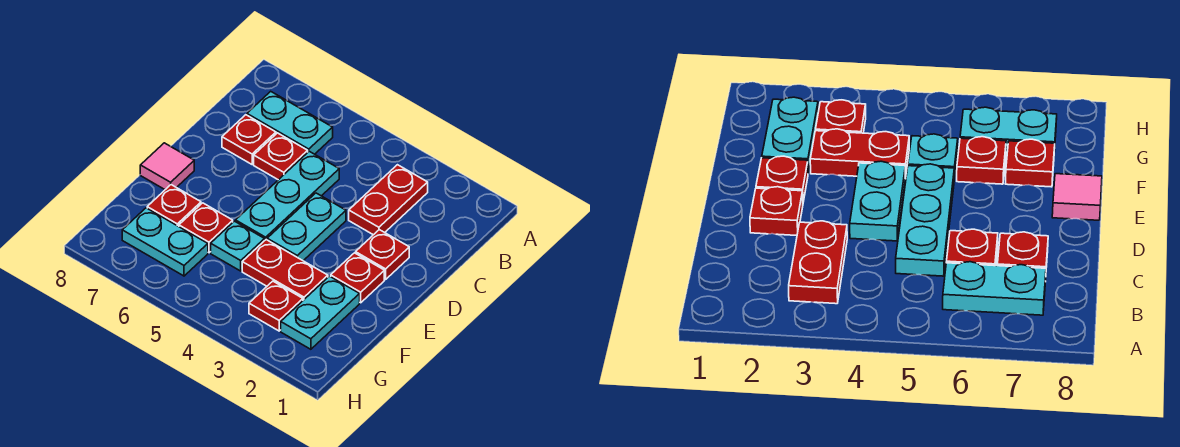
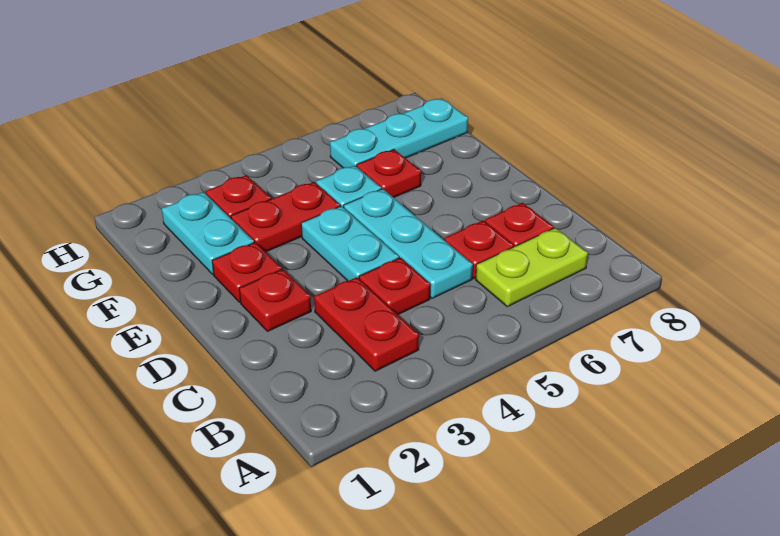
cyan 1x2 plate [247,91,333,154] -> lime 1x2 plate [476,228,588,307]
pink 1x1 tile [140,143,194,190] -> none
red 1x1 plate [147,185,201,226] -> red 1x1 plate moved to [359,258,430,314]
cyan 1x2 plate [122,208,208,276] -> cyan 1x3 plate [330,98,468,168]

